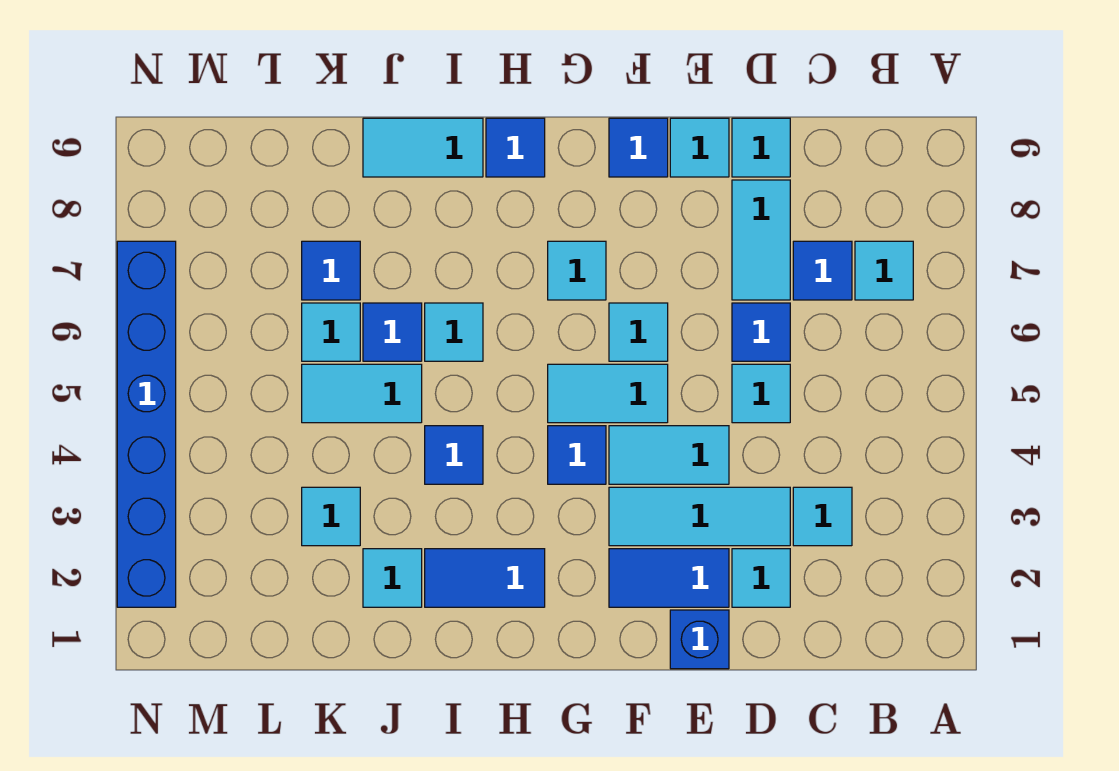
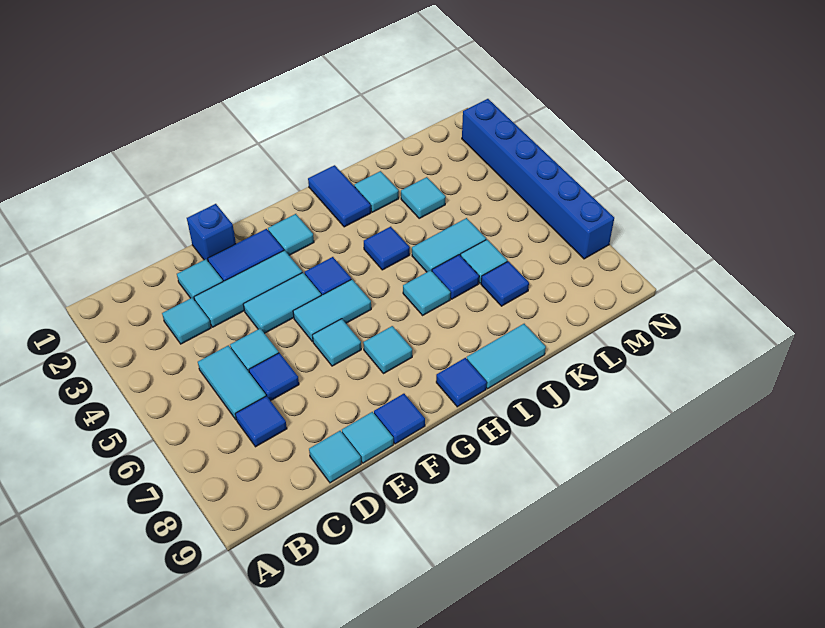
cyan 1x1 tile [855,241,913,300] -> cyan 1x1 tile moved to [268,214,314,255]
cyan 1x2 tile [732,180,790,300] -> cyan 1x2 tile moved to [198,345,266,420]
blue 1x2 tile [425,549,545,607] -> blue 1x2 tile turned to [308,165,371,227]

